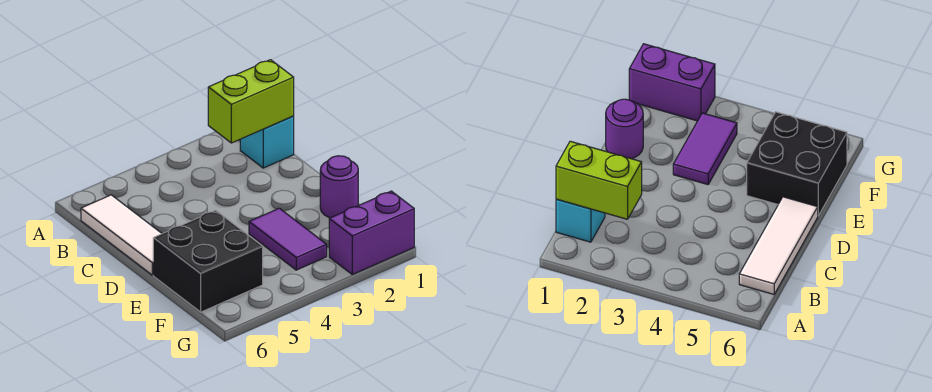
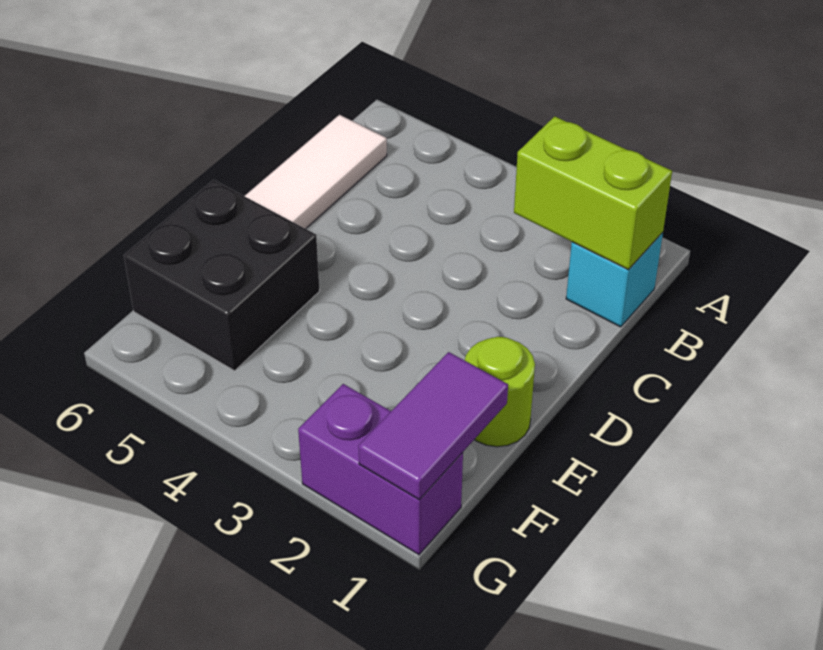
purple 1x1 round brick [320,156,358,218] -> lime 1x1 round brick [465,337,535,447]
purple 1x2 tile [249,208,327,270] -> purple 1x2 tile moved to [358,352,508,500]

